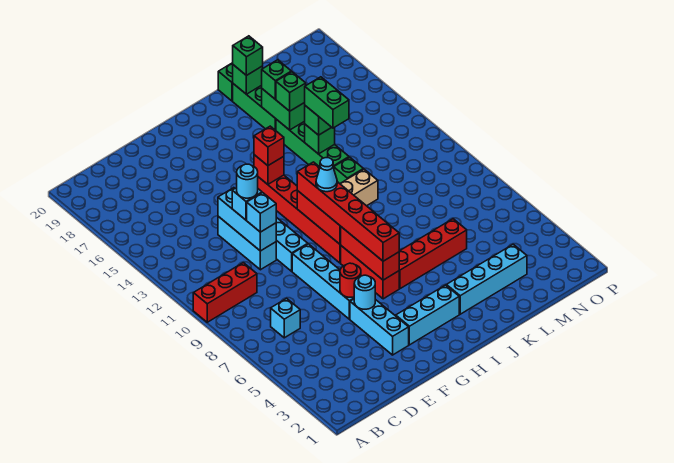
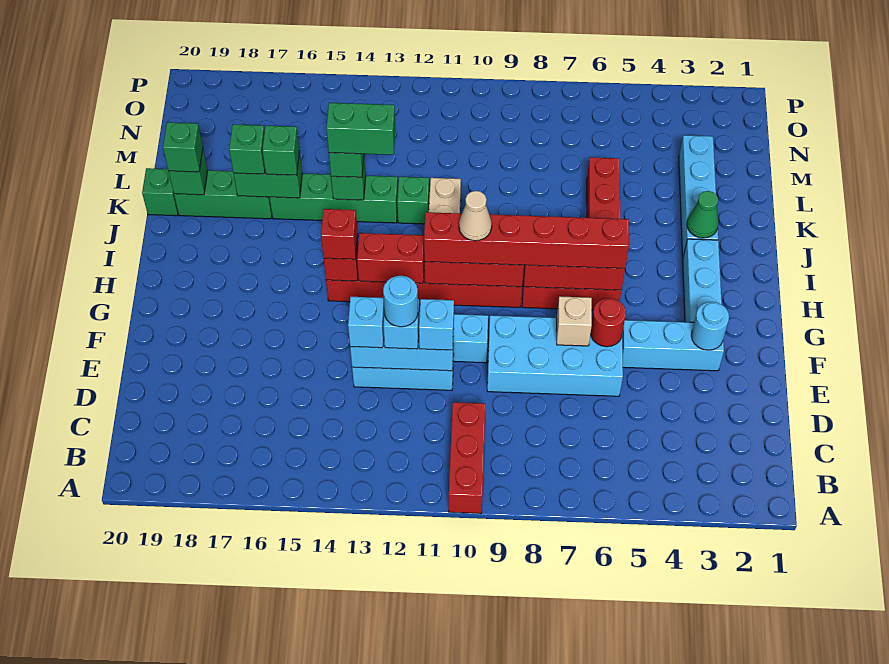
cyan 1x1 brick [271,298,300,338] -> cyan 1x1 brick moved to [348,297,384,348]
cyan 1x1 round brick [354,275,375,309] -> cyan 1x1 round brick moved to [691,302,729,350]
cyan 1x4 brick [292,244,354,319] -> cyan 2x4 brick [487,315,623,396]
none -> tan 1x1 brick [557,296,592,346]
cyan 1x1 cone [316,158,337,192] -> tan 1x1 cone [459,191,492,241]
none -> red 1x2 brick [357,233,424,283]
none -> green 1x1 cone [687,191,719,238]

